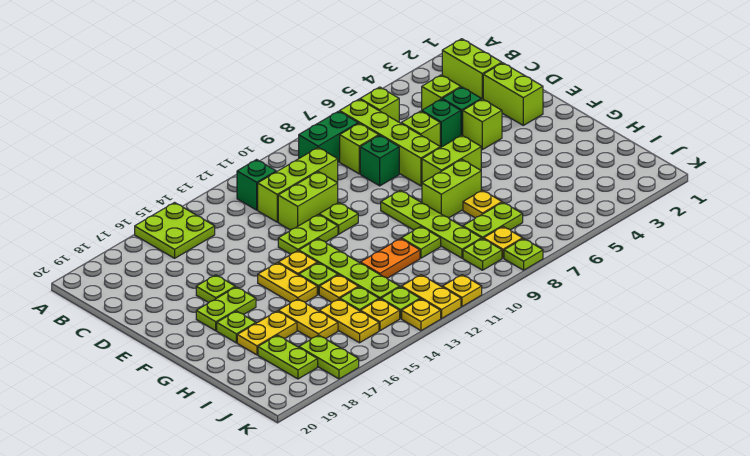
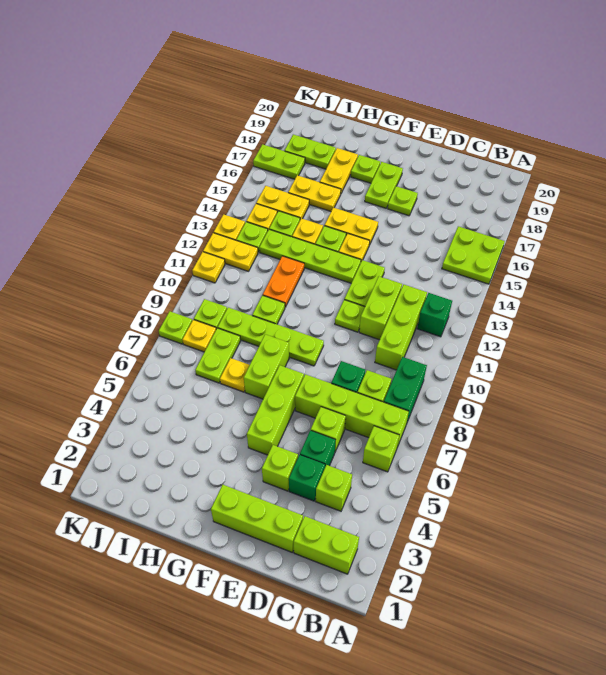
lime 1x2 brick [483,63,543,125] -> lime 1x3 brick [211,485,303,552]
lime 1x2 brick [422,135,481,183] -> lime 1x3 brick [247,365,304,455]

